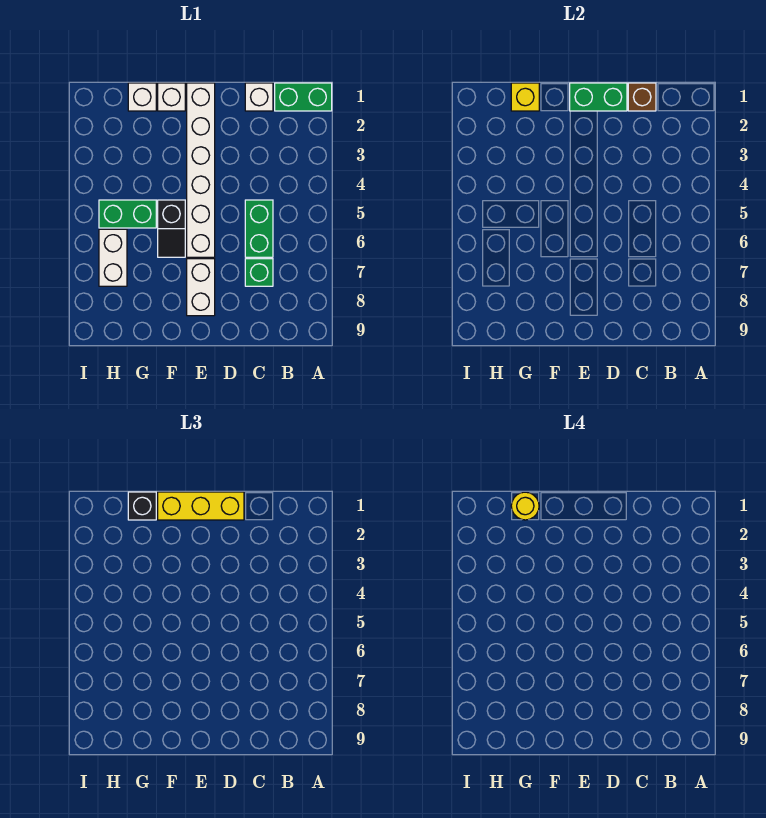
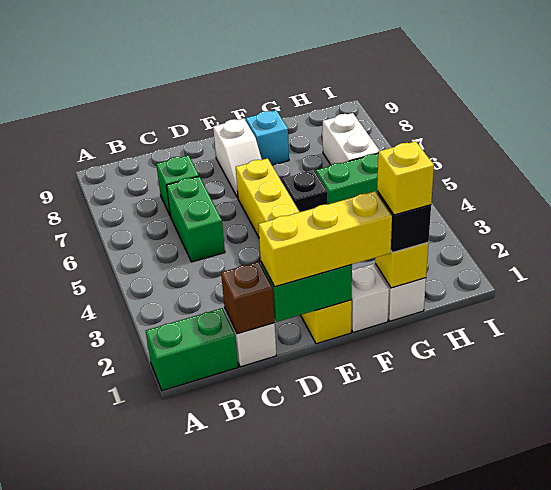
white 1x6 brick [187,83,215,257] -> yellow 1x6 brick [236,158,352,344]
white 1x2 brick [187,259,215,316] -> white 1x2 slope [213,118,262,198]
none -> cyan 1x1 brick [246,110,289,165]
yellow 1x1 round brick [511,492,539,520] -> yellow 1x1 brick [377,141,434,215]

